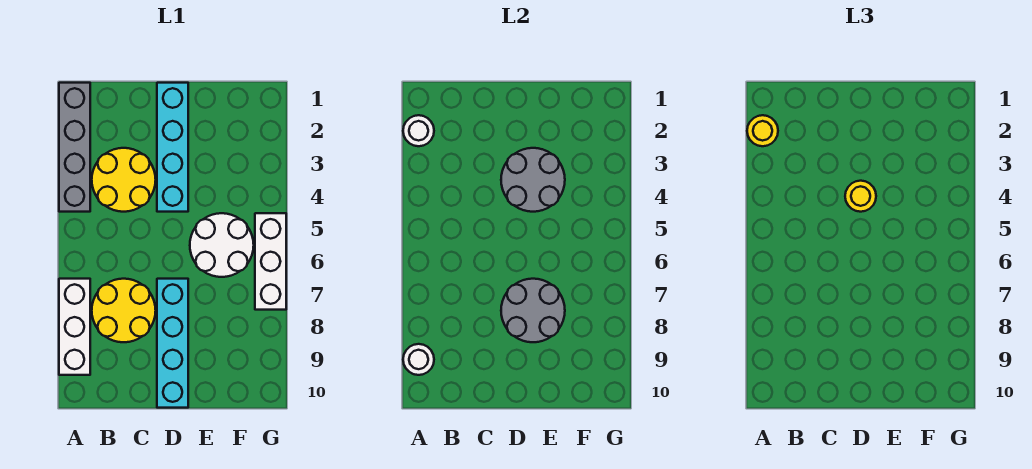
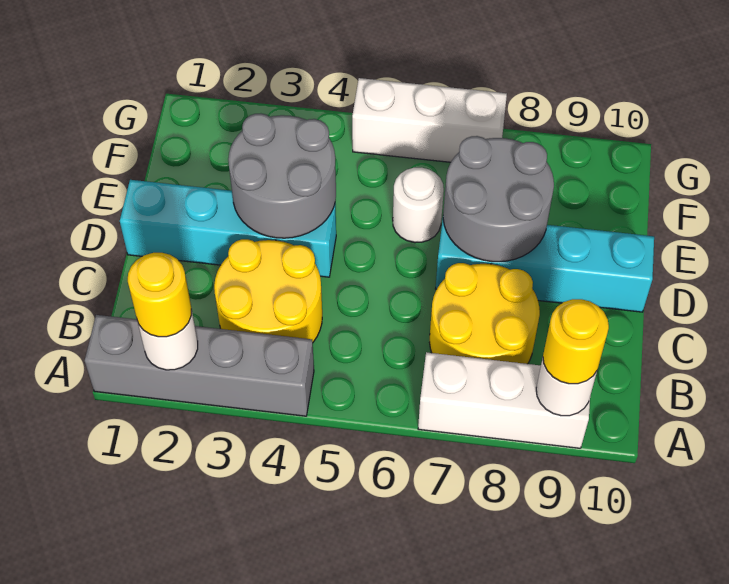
yellow 1x1 round brick [845,181,876,212] -> yellow 1x1 round brick moved to [543,299,609,384]
white 2x2 round brick [190,213,254,277] -> white 1x1 round brick [393,168,444,243]

